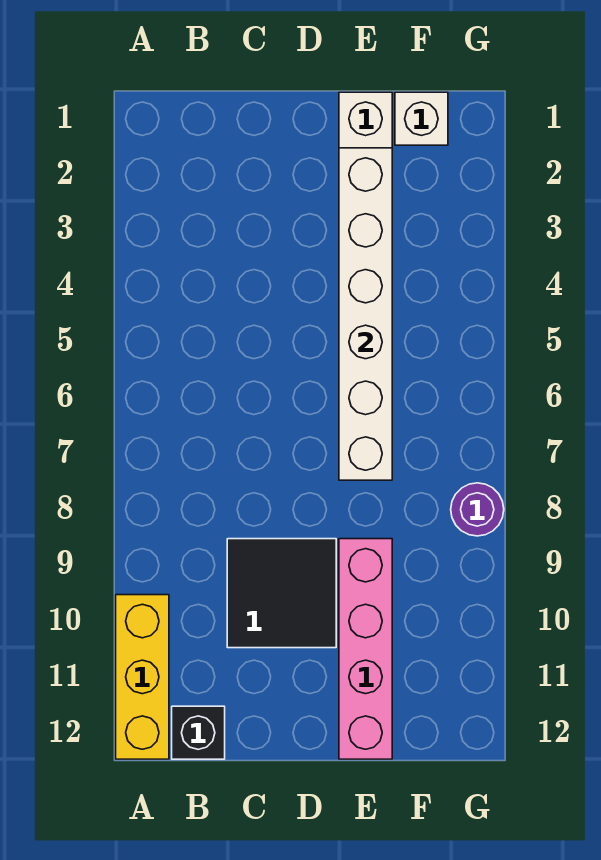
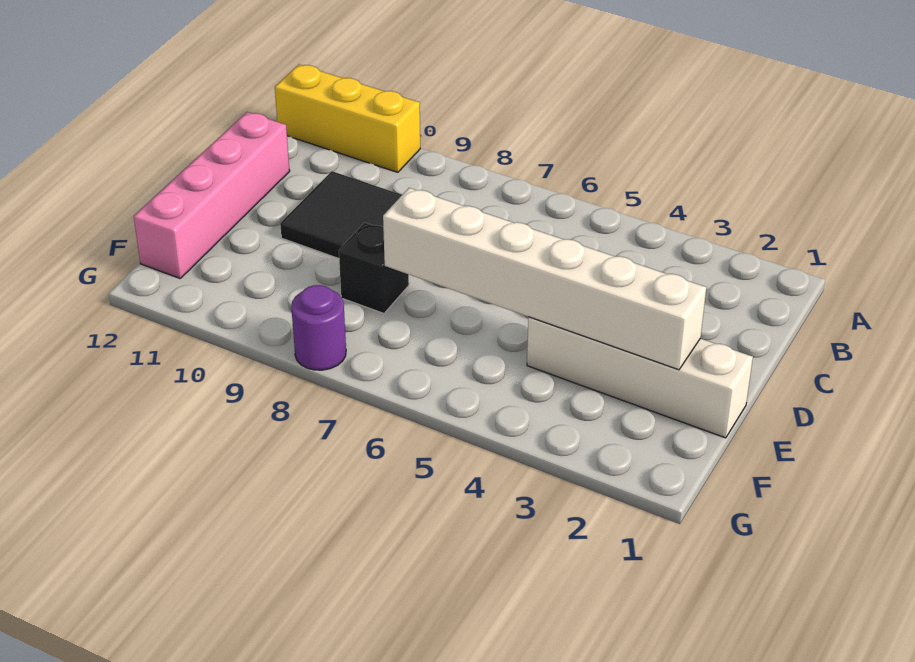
black 1x1 brick [172,706,225,759] -> black 1x1 brick moved to [339,223,409,313]
pink 1x4 brick [339,539,392,759] -> pink 1x4 brick turned to [134,112,290,278]
white 1x1 brick [395,92,448,145] -> none

